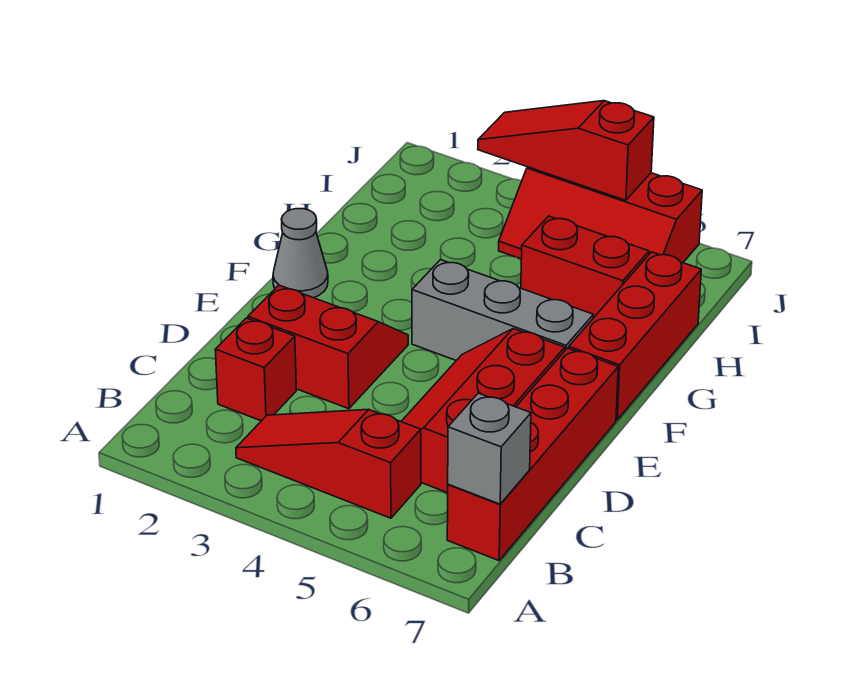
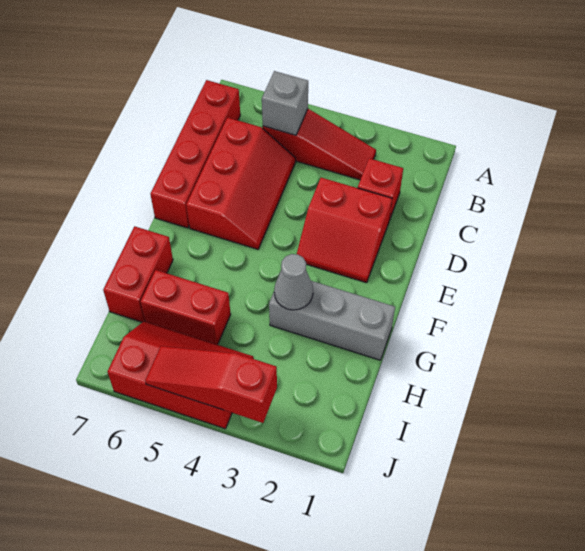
grey 1x1 brick [448,393,531,504] -> grey 1x1 brick moved to [262,71,308,135]
grey 1x1 cone [273,209,328,298] -> grey 1x1 cone moved to [274,254,313,310]
grey 1x3 brick [412,260,593,360] -> grey 1x3 brick moved to [269,281,395,360]
red 1x3 brick [569,252,701,420] -> red 1x2 brick [103,226,173,322]
red 1x3 slope [478,101,654,200] -> red 1x3 slope turned to [145,346,277,423]

